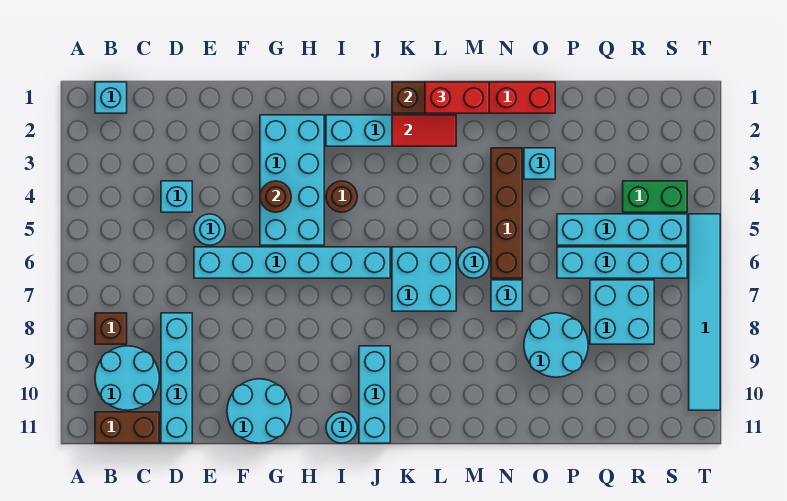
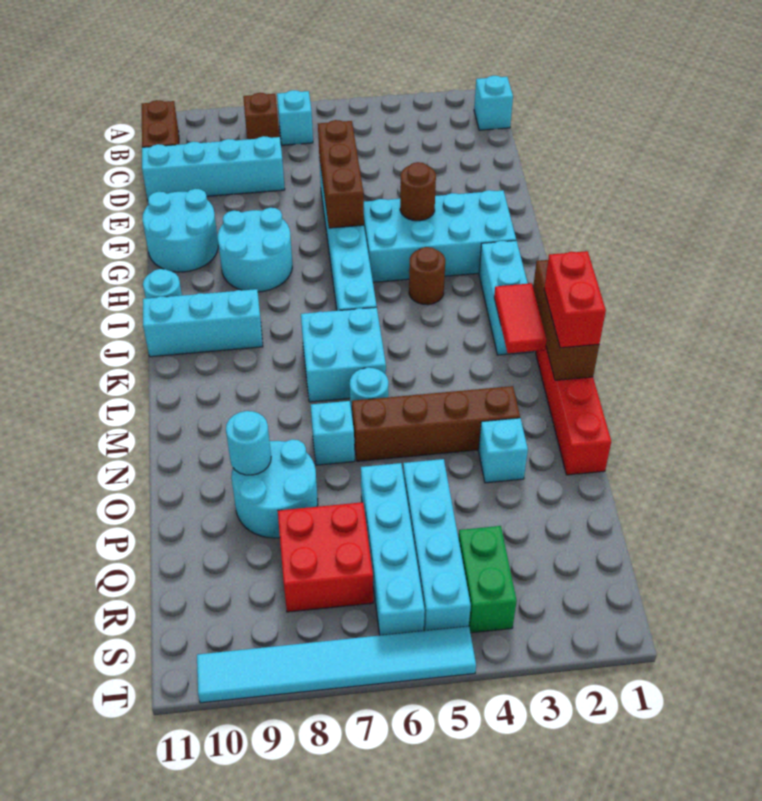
cyan 2x2 round brick [95,346,159,410] -> cyan 2x2 round brick moved to [218,208,292,292]
cyan 1x1 brick [161,181,192,212] -> cyan 1x1 brick moved to [277,90,313,145]
cyan 1x1 round brick [194,214,225,245] -> cyan 1x1 round brick moved to [226,411,271,475]
none -> brown 1x3 brick [318,120,364,228]
cyan 2x2 brick [590,280,654,344] -> red 2x2 brick [278,502,373,612]

